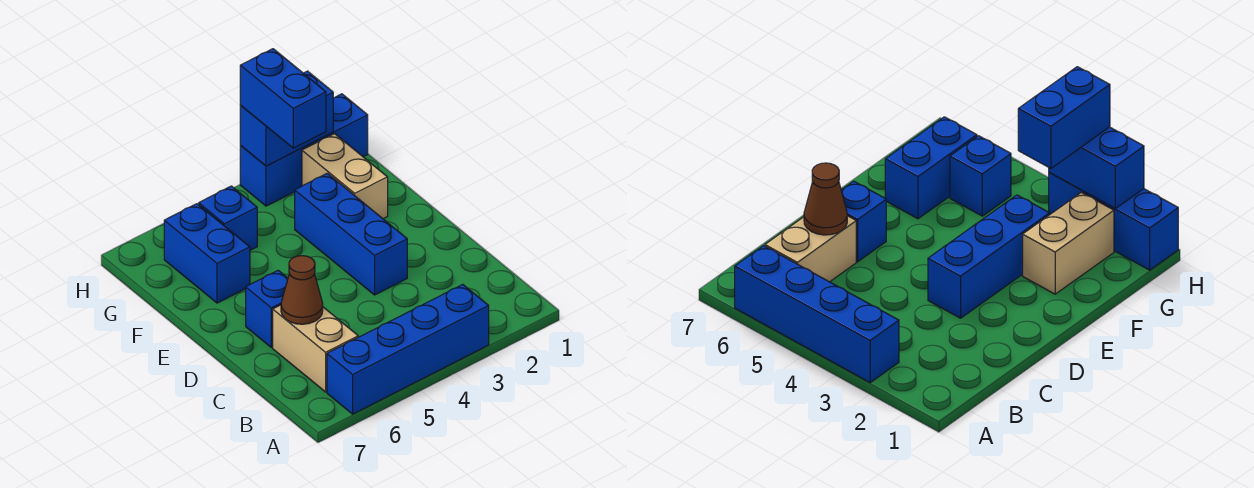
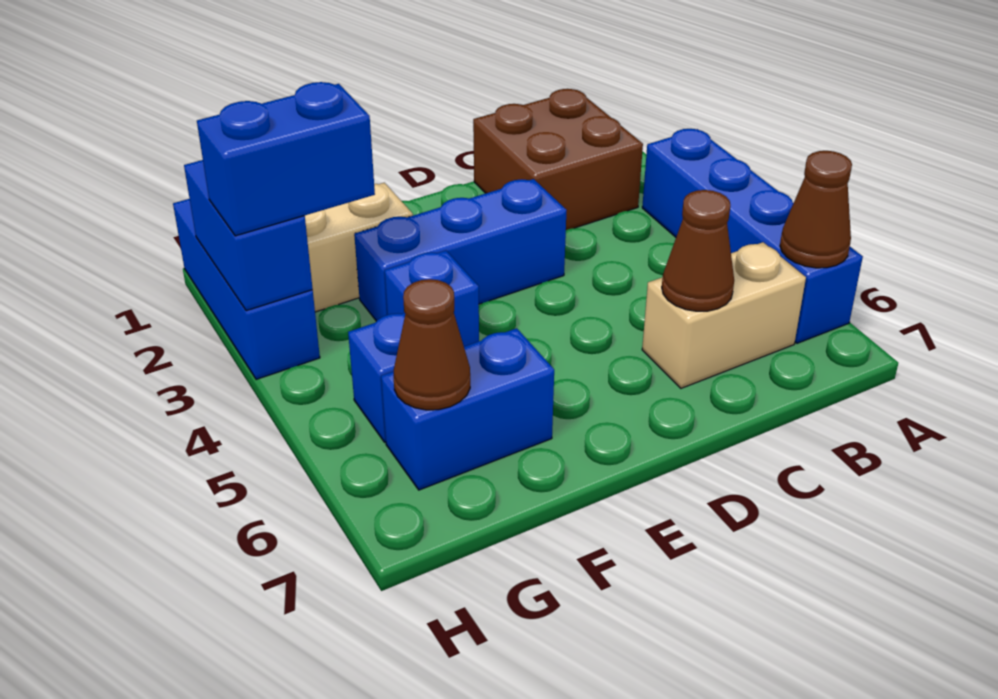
none -> brown 1x1 cone [780,151,852,268]
none -> brown 2x2 brick [473,89,643,230]
blue 1x1 brick [246,270,288,347] -> blue 1x1 brick moved to [385,250,479,346]
none -> brown 1x1 cone [394,279,470,410]

